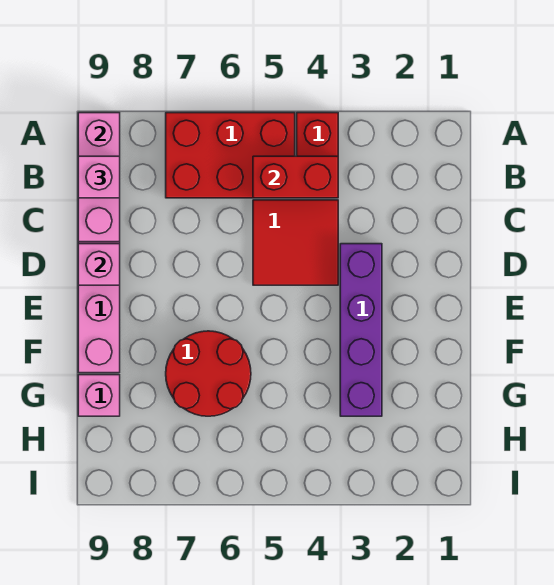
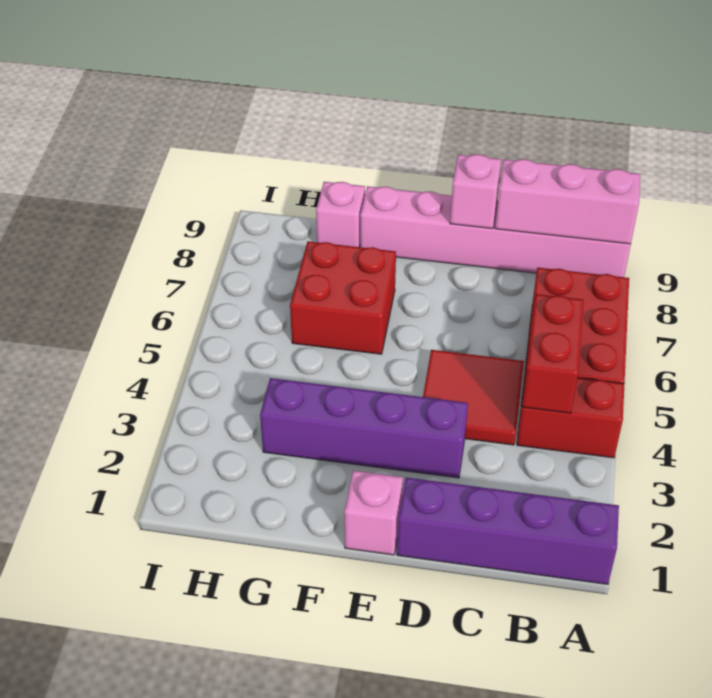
none -> purple 1x4 brick [397,477,619,584]
pink 1x1 brick [78,156,120,198] -> pink 1x1 brick moved to [344,471,403,555]
red 2x2 round brick [166,331,251,416] -> red 2x2 brick [290,241,396,354]

